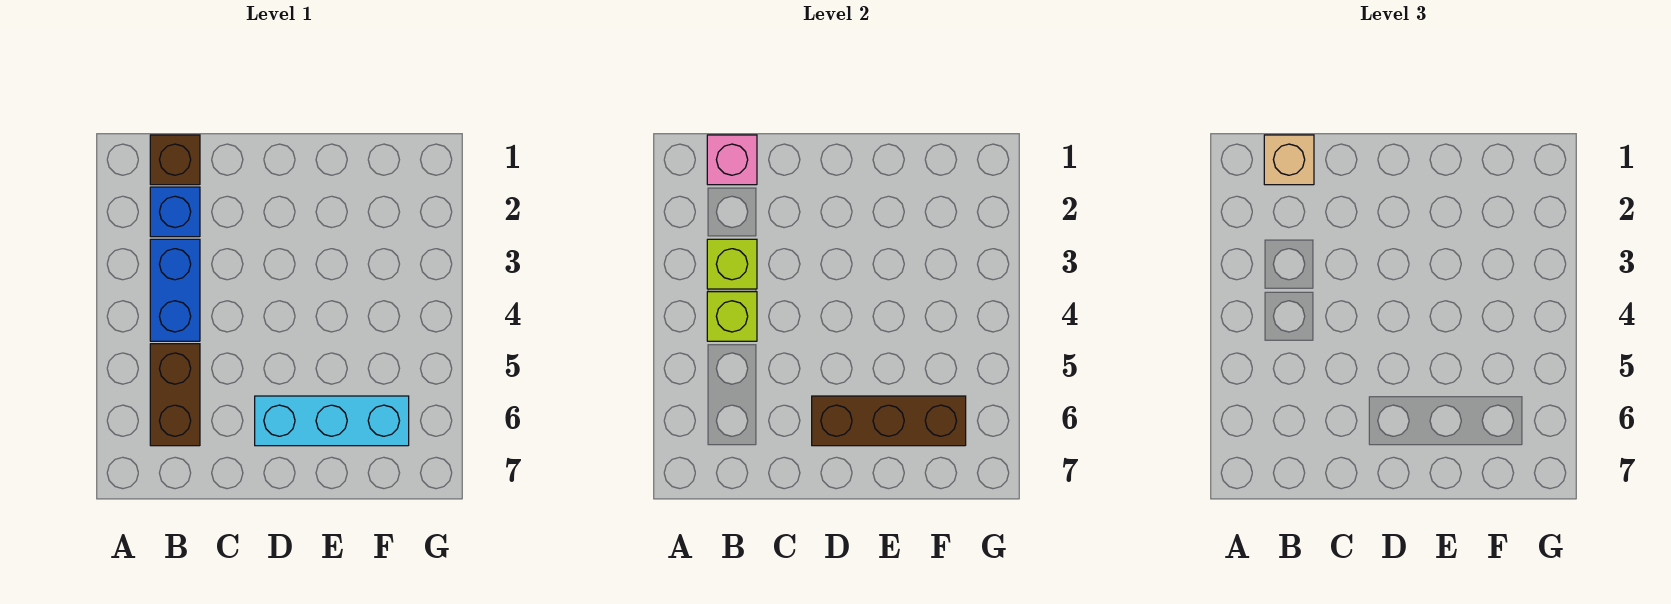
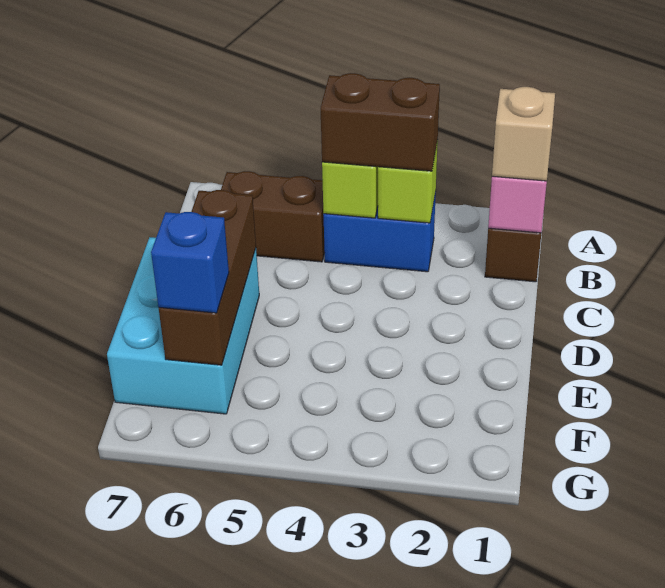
blue 1x1 brick [150,187,200,237] -> blue 1x1 brick moved to [151,212,229,313]
none -> brown 1x2 brick [321,73,440,171]
cyan 1x3 brick [255,396,409,446] -> cyan 2x3 brick [107,237,259,414]

